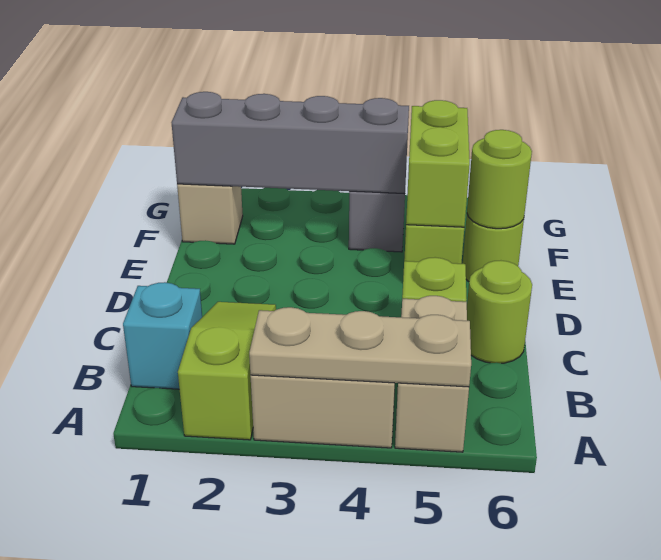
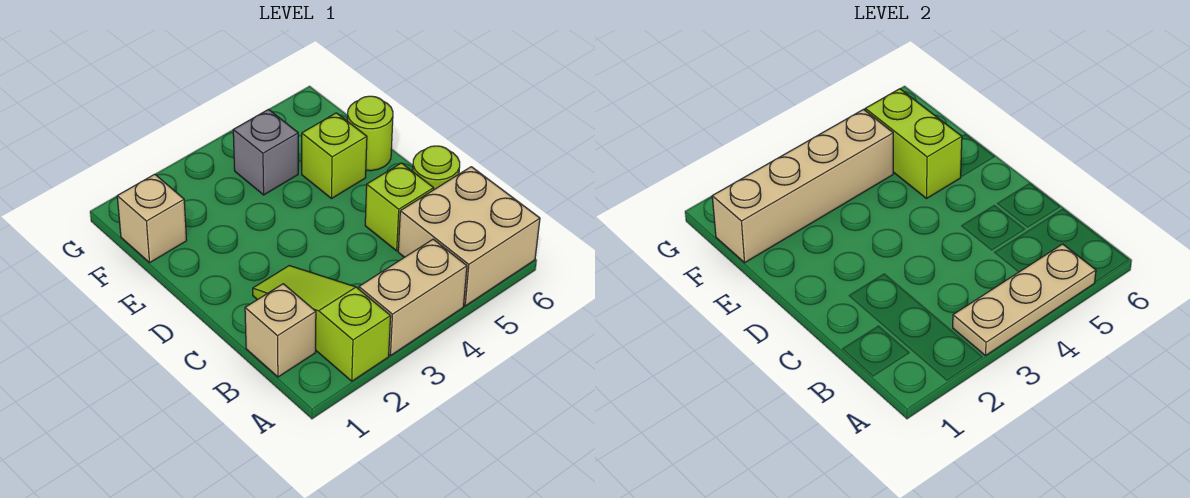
tan 1x2 brick [395,296,469,452] -> tan 2x2 brick [398,167,540,306]
cyan 1x1 brick [123,282,202,389] -> tan 1x1 brick [245,284,316,377]
lime 1x1 round brick [467,130,532,229] -> none
grey 1x4 brick [171,92,409,194] -> tan 1x4 brick [712,109,893,263]

